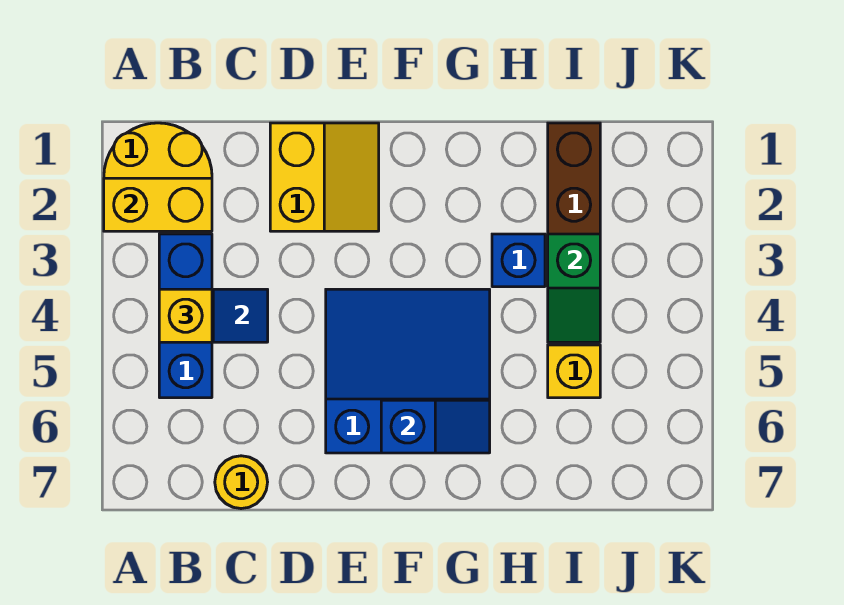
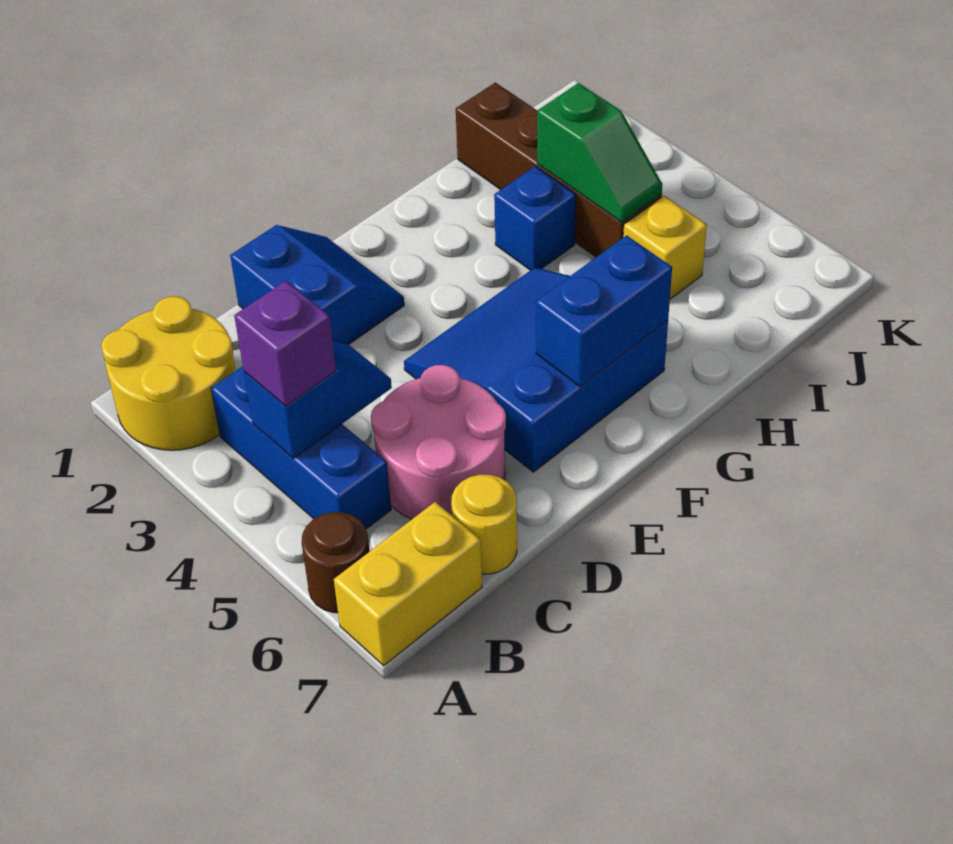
yellow 1x2 brick [104,178,212,231] -> yellow 1x2 brick moved to [334,502,482,666]
none -> brown 1x1 round brick [302,512,370,613]
yellow 1x1 brick [159,289,212,342] -> purple 1x1 brick [234,281,336,406]
none -> pink 2x2 round brick [371,365,506,519]
yellow 2x2 slope [270,123,379,231] -> blue 2x2 slope [230,225,404,345]
blue 1x2 slope [381,400,490,453] -> blue 1x2 brick [536,235,672,387]

